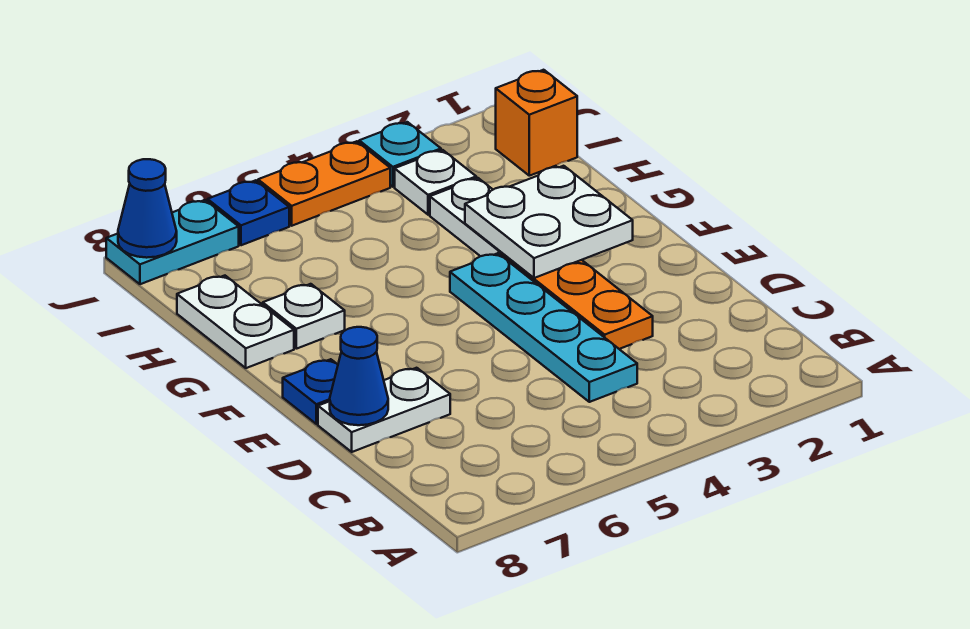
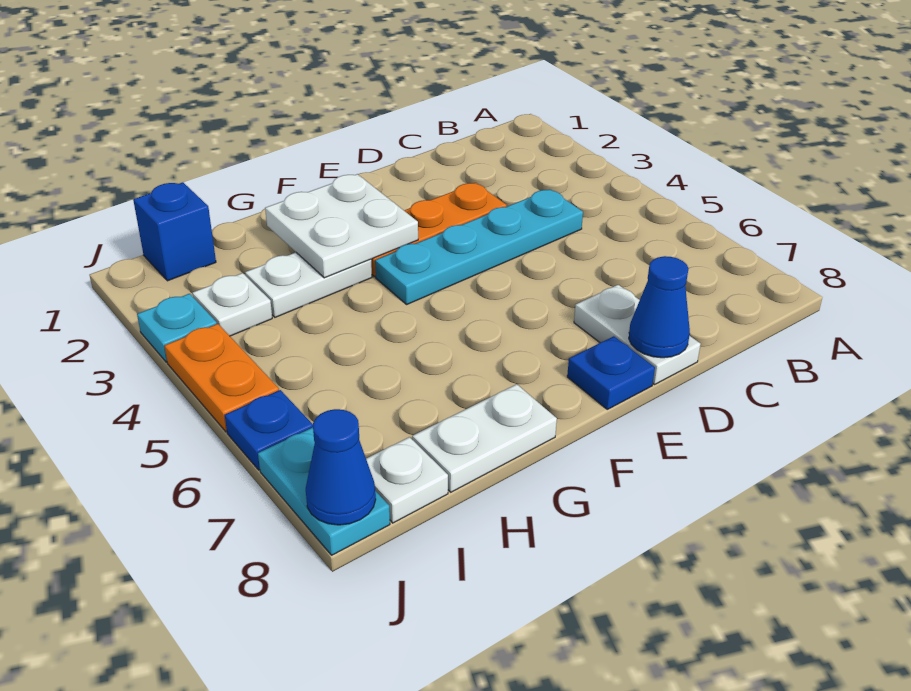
white 1x1 plate [263,284,345,349] -> white 1x1 plate moved to [366,437,448,523]
orange 1x1 brick [496,70,577,176] -> blue 1x1 brick [133,182,216,281]

